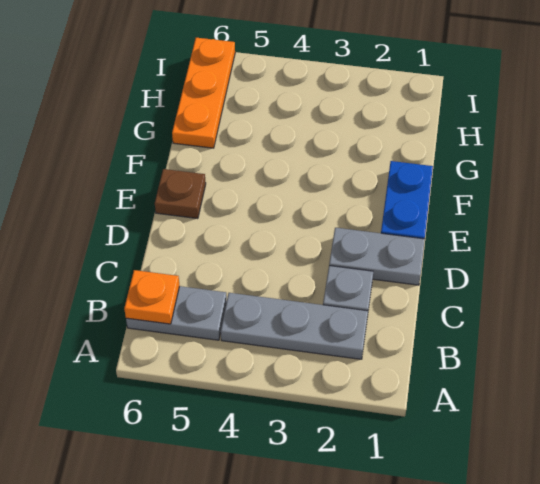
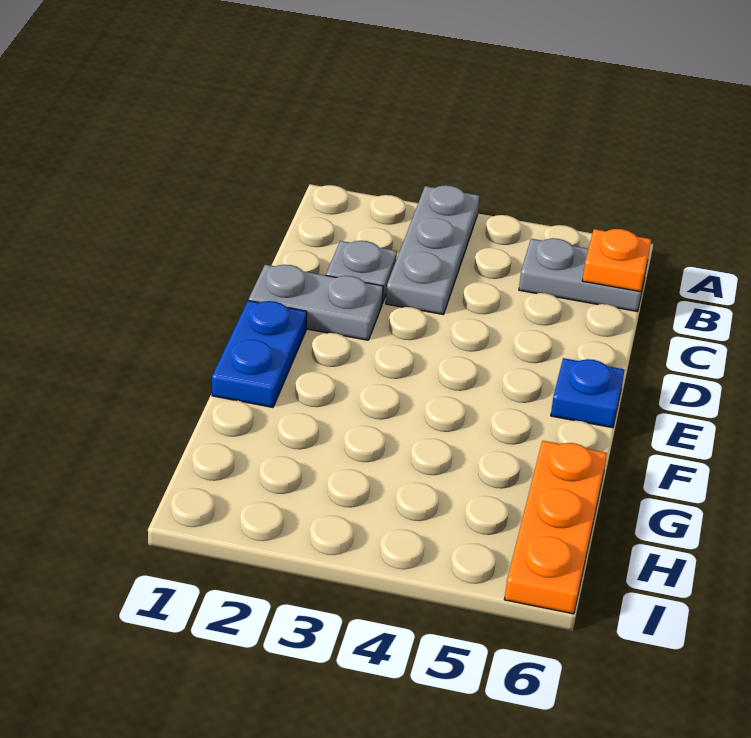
grey 1x3 plate [221,293,368,359] -> grey 1x3 plate turned to [386,185,480,315]
brown 1x1 plate [155,169,206,219] -> blue 1x1 plate [551,358,624,428]

